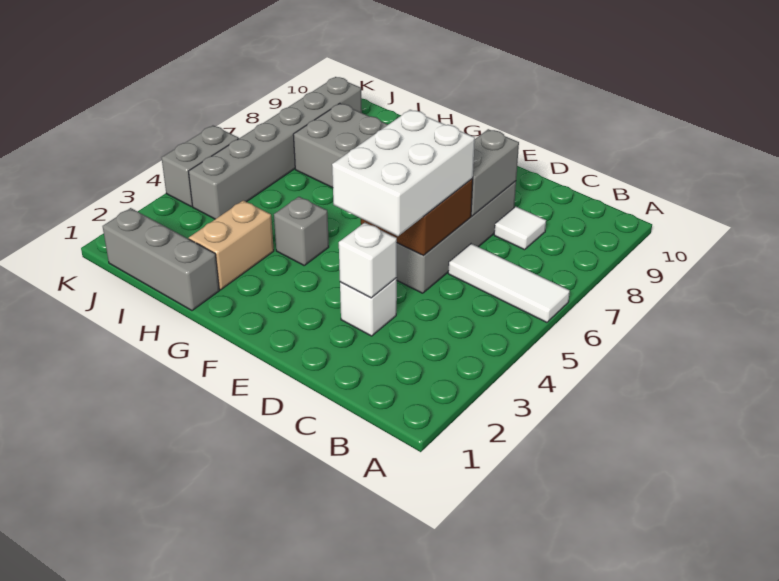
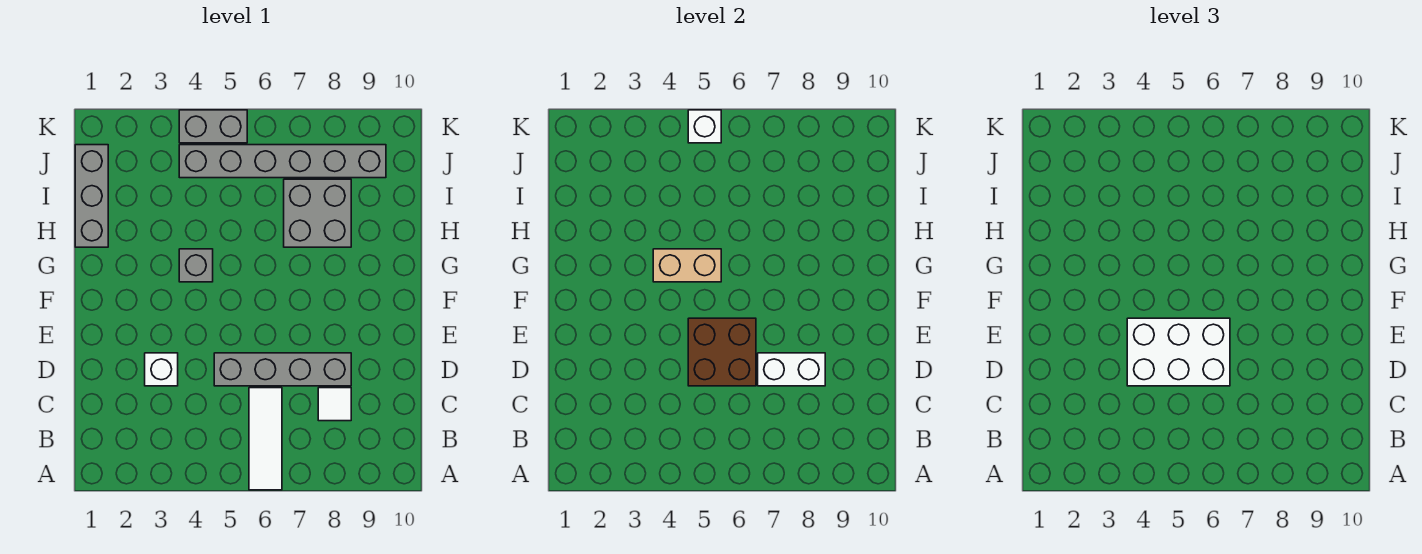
white 1x1 brick [339,223,397,298] -> white 1x1 brick moved to [688,110,721,143]
grey 1x2 brick [471,129,519,216] -> white 1x2 brick [758,353,825,386]
tan 1x2 brick [189,200,274,290] -> tan 1x2 brick moved to [653,249,721,282]

